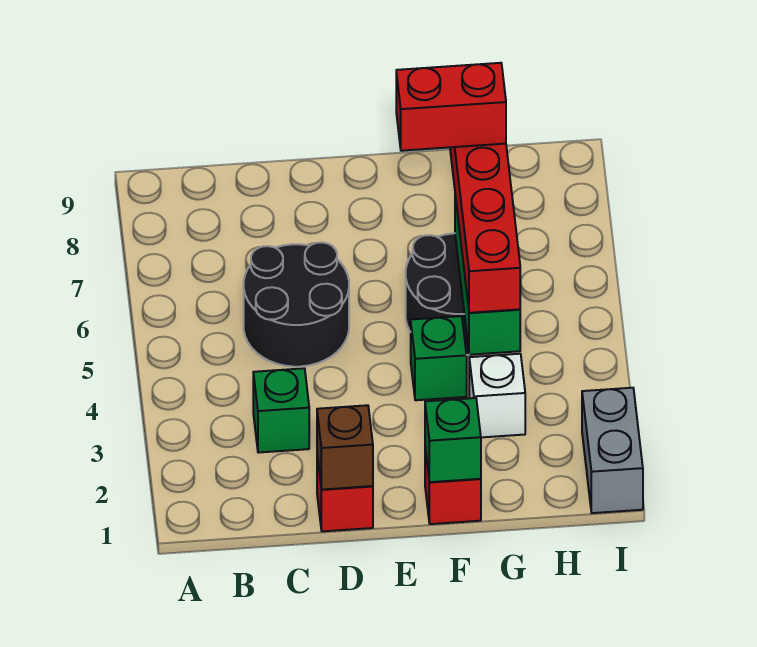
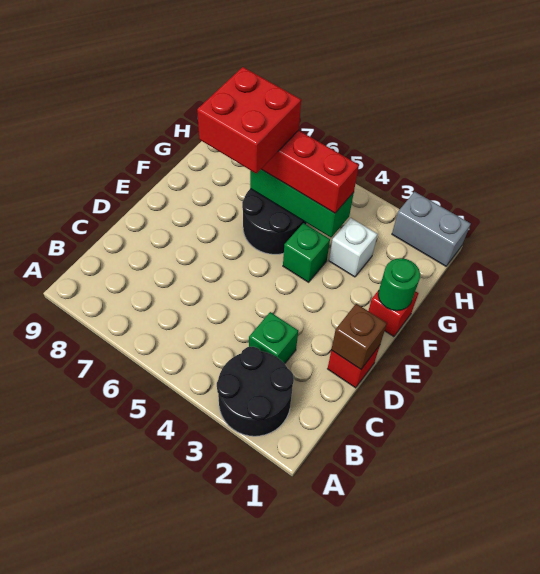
black 2x2 round brick [244,242,349,367] -> black 2x2 round brick moved to [217,347,294,436]
green 1x1 brick [425,398,481,482] -> green 1x1 round brick [378,258,420,311]
red 1x2 brick [396,63,506,151] -> red 2x2 brick [197,67,301,173]

